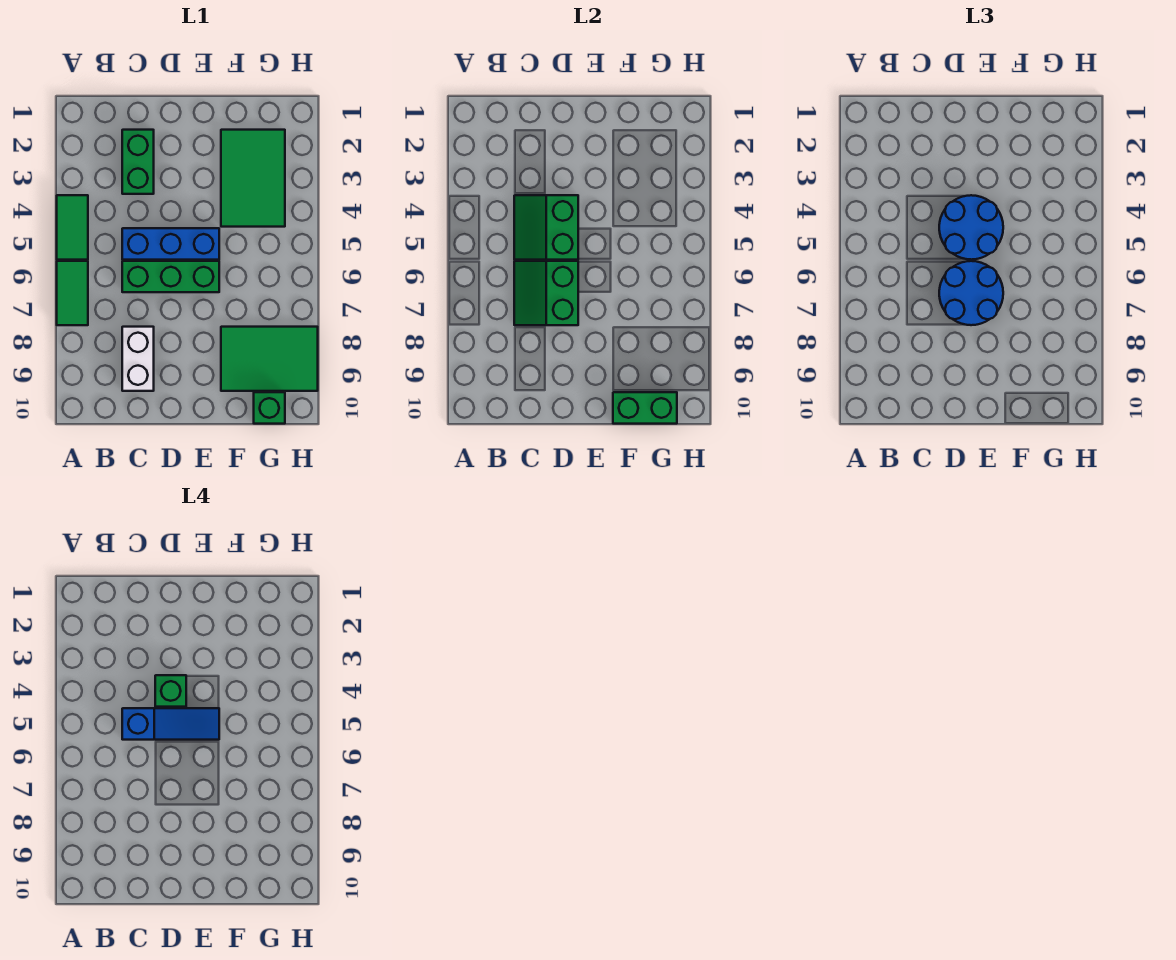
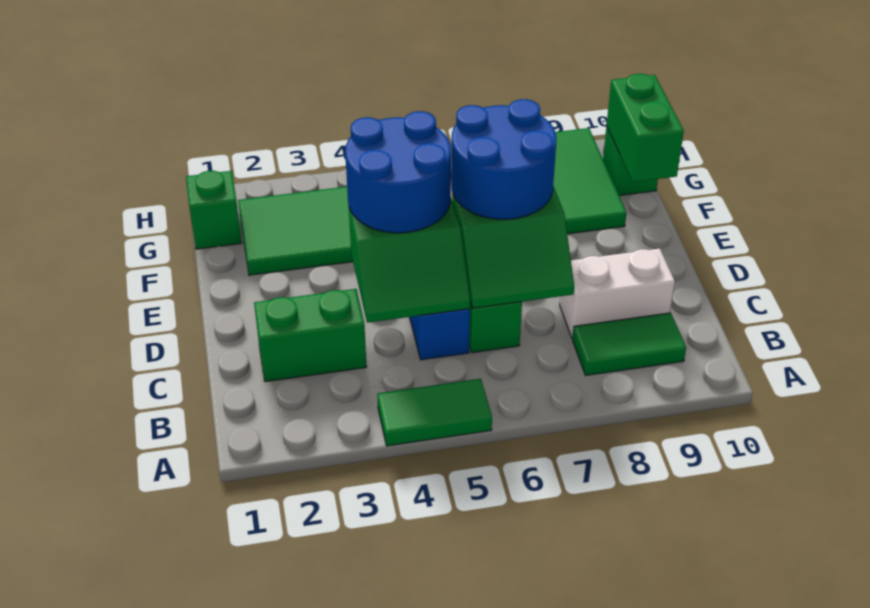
green 1x2 tile [57,261,88,325] -> green 1x2 tile moved to [573,313,686,375]
blue 1x3 slope [122,708,219,740] -> none
green 1x1 brick [155,675,186,707] -> green 1x1 brick moved to [186,171,242,249]

